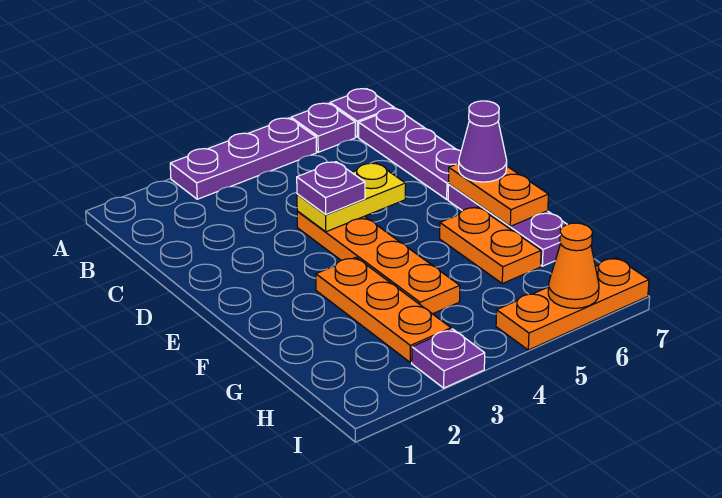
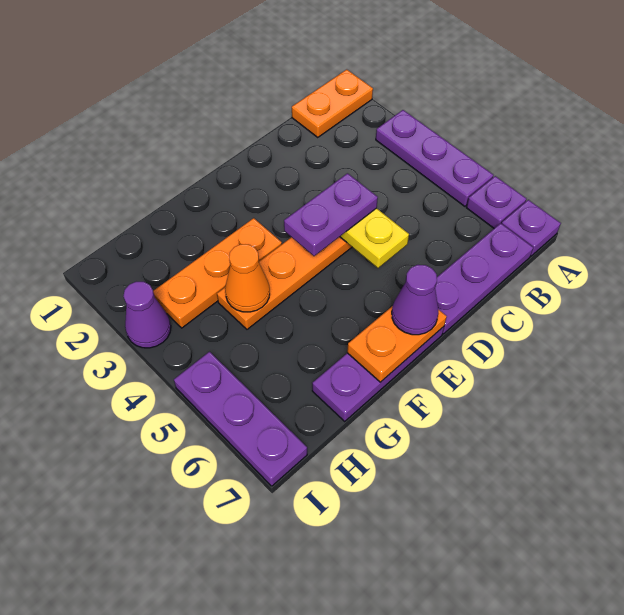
purple 1x1 plate [297,162,365,214] -> purple 1x2 plate [284,173,378,256]
orange 1x2 plate [440,207,541,283] -> orange 1x2 plate moved to [292,70,373,137]
purple 1x1 plate [412,329,485,388] -> purple 1x1 cone [123,282,171,348]
orange 1x3 plate [496,258,649,350] -> purple 1x3 plate [174,352,307,486]
orange 1x1 cone [548,223,599,308] -> orange 1x1 cone moved to [225,244,270,312]

